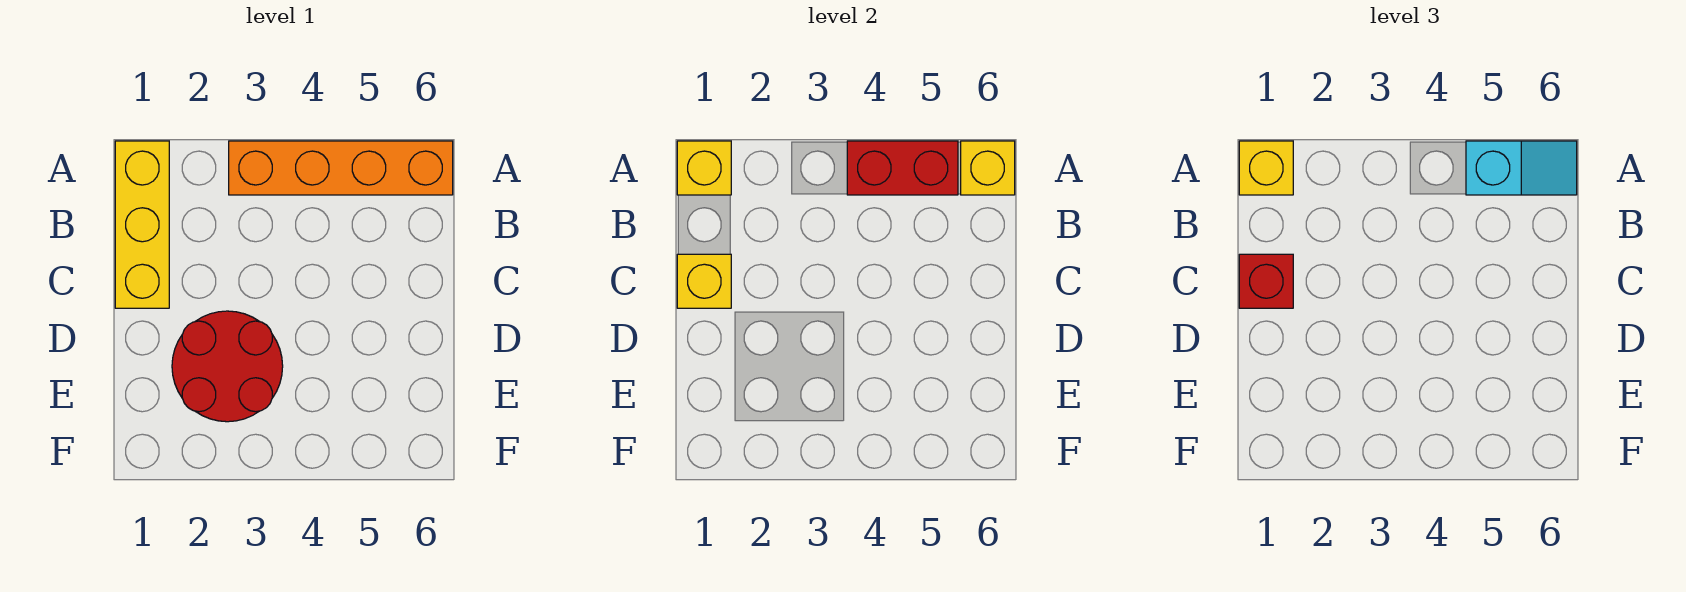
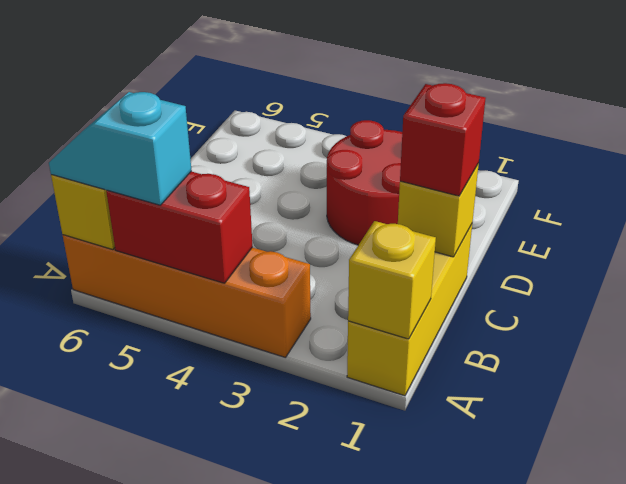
yellow 1x1 brick [1239,141,1293,195] -> none

